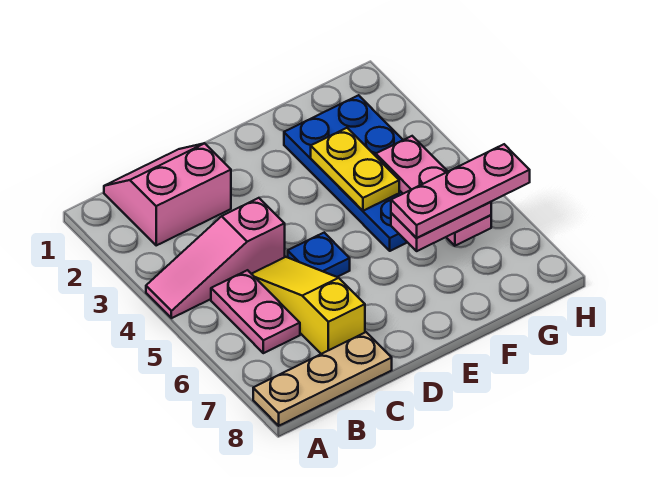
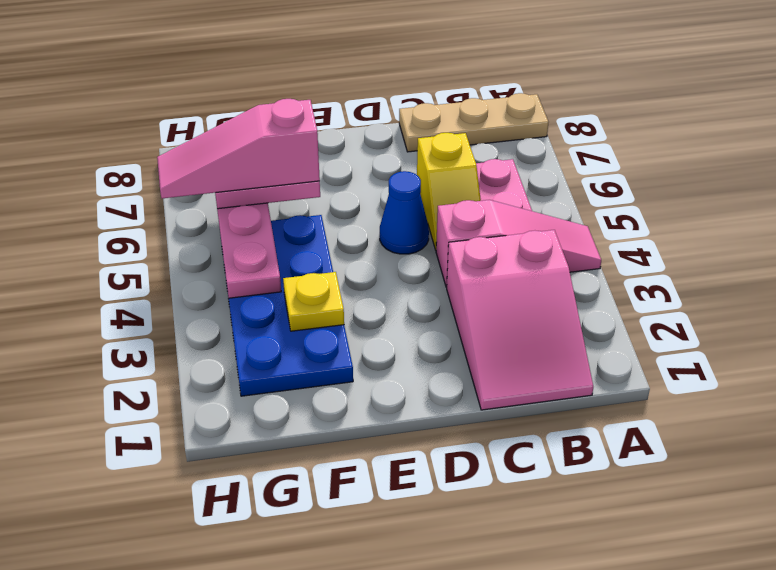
pink 2x2 slope [104,143,231,245] -> pink 2x3 slope [447,230,593,410]
yellow 1x3 slope [252,257,365,354] -> yellow 1x2 slope [417,133,481,250]
blue 1x1 plate [288,233,350,277] -> blue 1x1 cone [380,171,429,254]
yellow 1x2 plate [311,128,399,211] -> yellow 1x1 plate [283,272,344,331]
pink 1x3 plate [391,144,530,238] -> pink 1x3 slope [157,99,320,198]

